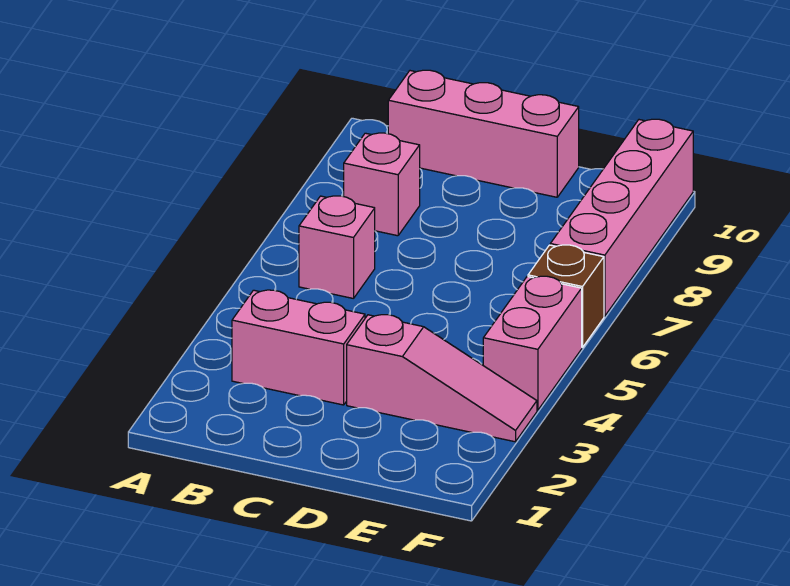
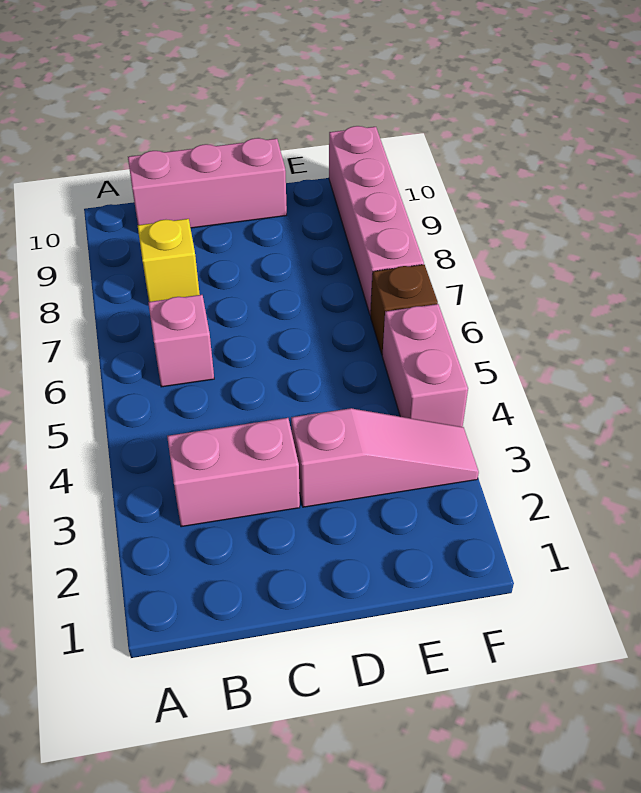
pink 1x1 brick [344,133,420,236] -> yellow 1x1 brick [138,219,200,302]

